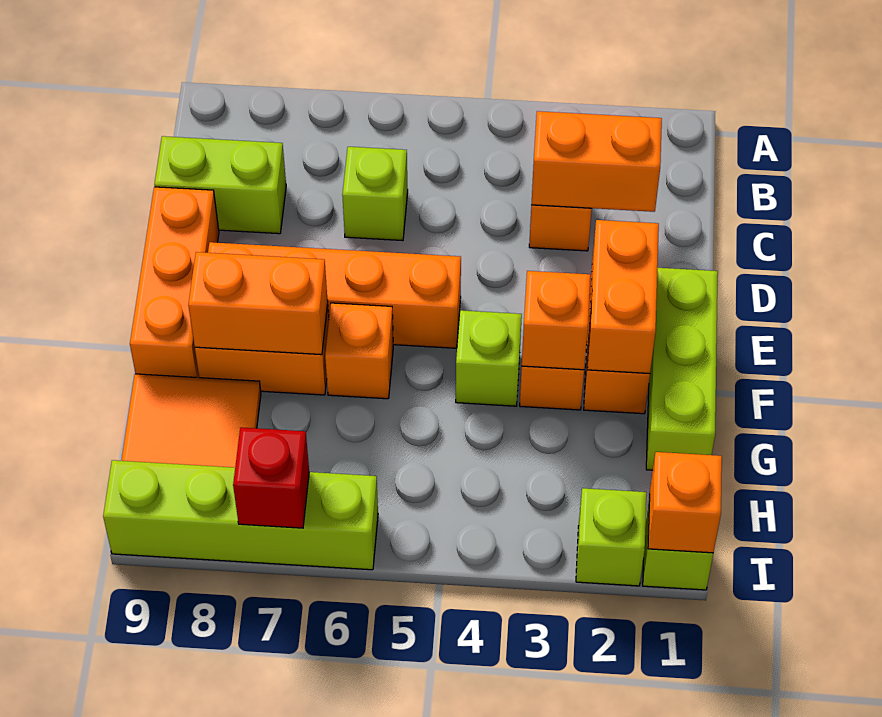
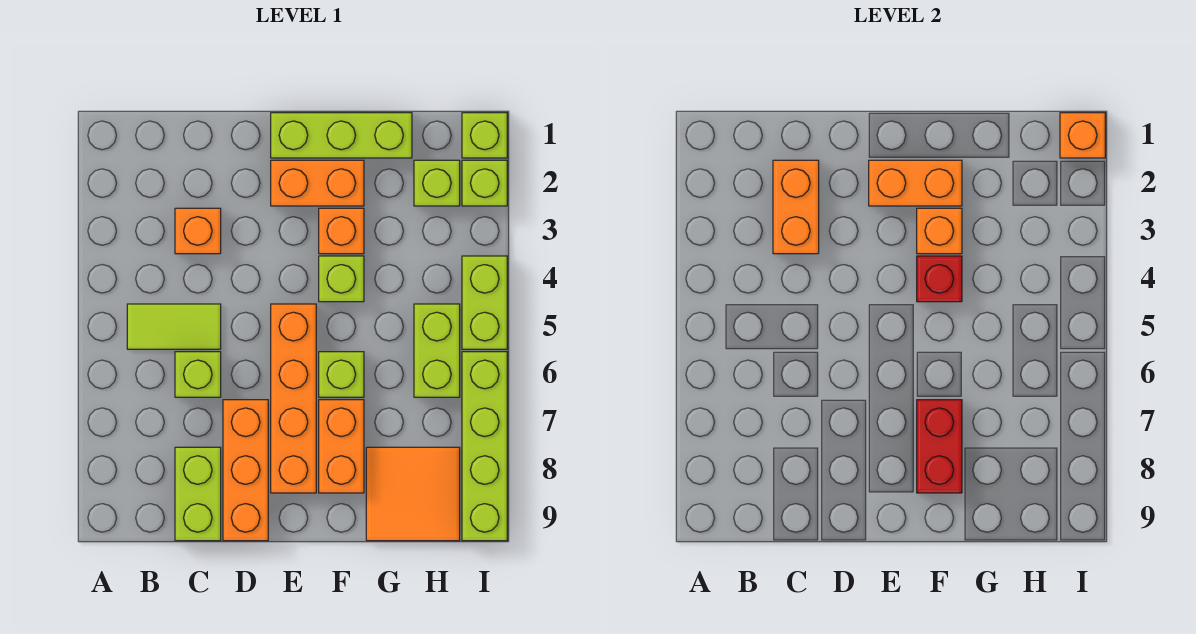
none -> lime 1x2 tile [127,304,221,349]
orange 1x3 brick [130,187,219,378] -> orange 1x3 brick turned to [223,400,268,541]
orange 1x1 brick [325,303,393,399] -> lime 1x1 brick [319,352,364,397]
orange 1x2 brick [188,252,328,355] -> red 1x2 brick [917,400,962,493]
none -> lime 1x1 brick [414,160,460,206]
none -> lime 1x2 brick [414,304,460,397]
none -> lime 1x2 brick [462,256,507,349]
red 1x1 brick [233,427,309,528] -> red 1x1 brick moved to [917,256,962,302]

